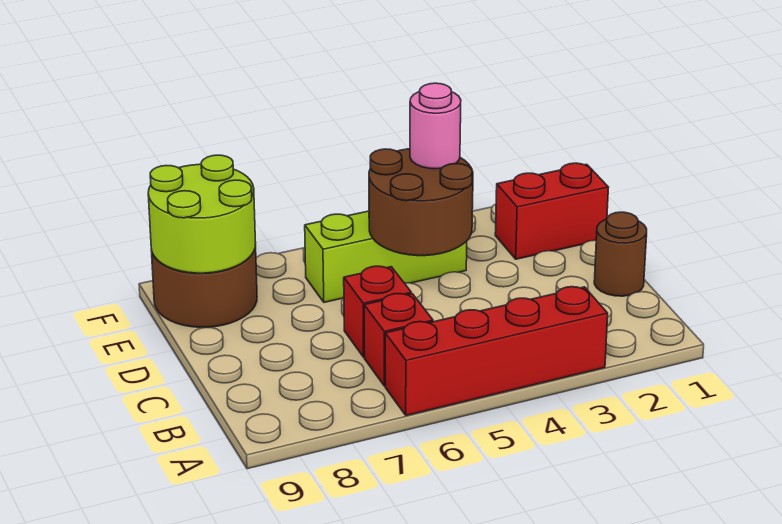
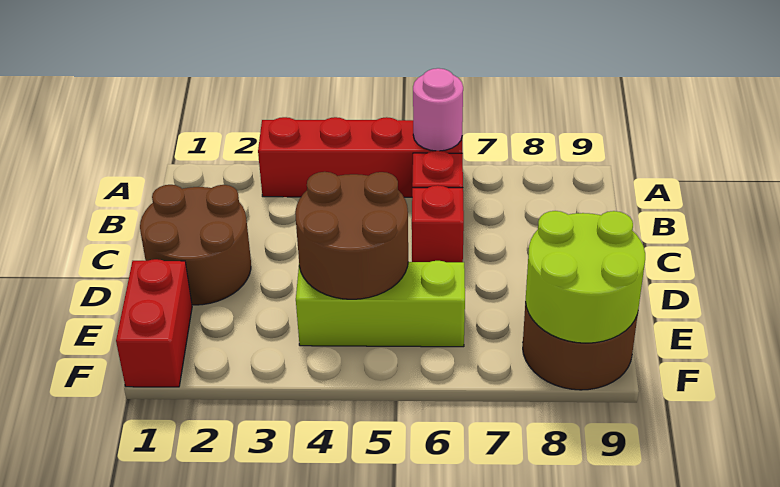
brown 1x1 round brick [594,212,647,296] -> brown 2x2 round brick [140,185,251,305]
red 1x2 brick [495,163,609,259] -> red 1x2 brick turned to [116,259,192,387]
pink 1x1 round brick [410,83,461,169] -> pink 1x1 round brick moved to [413,68,463,151]

